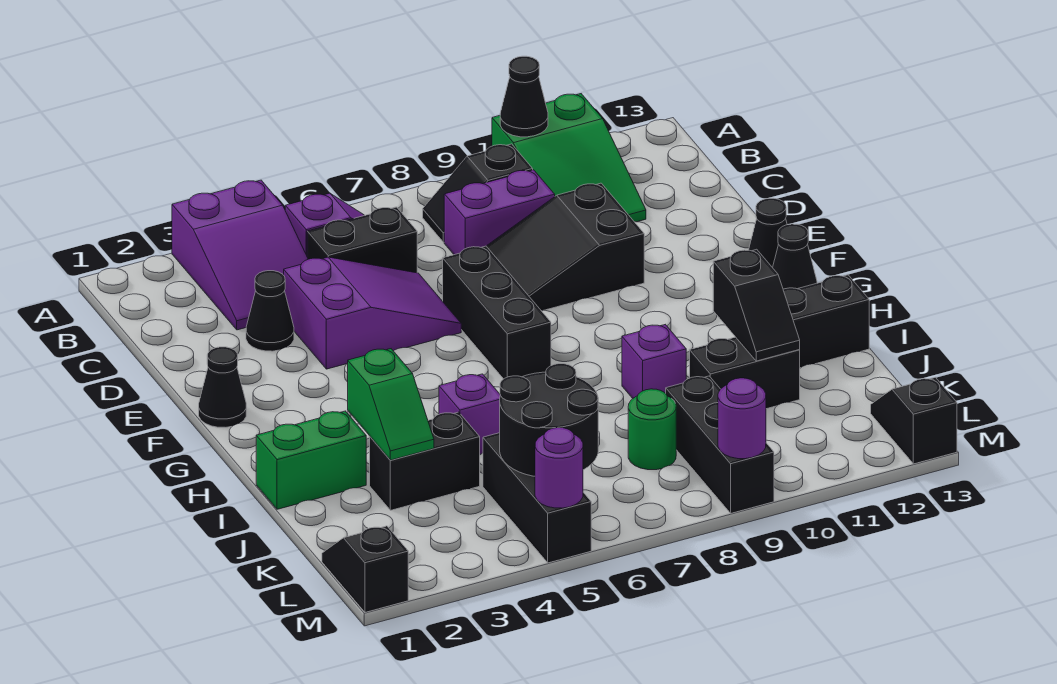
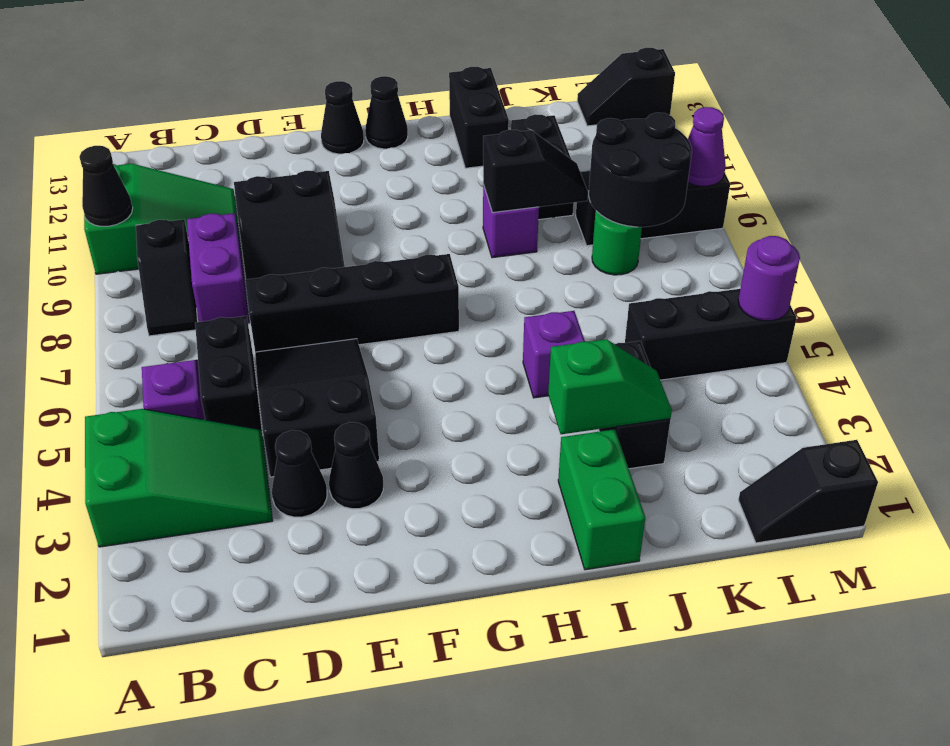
purple 2x3 slope [172,180,308,330] -> green 2x3 slope [85,409,273,547]
purple 2x3 slope [284,257,461,369] -> black 2x3 slope [255,339,379,477]
black 1x3 brick [443,246,551,379] -> black 1x4 brick [245,254,459,352]
black 1x1 cone [199,347,246,427] -> black 1x1 cone moved to [329,422,383,509]
black 1x2 slope [713,249,800,361] -> black 1x2 slope moved to [483,130,588,213]
black 2x2 round brick [500,364,598,476] -> black 2x2 round brick moved to [589,113,692,227]
purple 1x1 round brick [718,378,766,459] -> purple 1x1 cone [688,107,726,186]

